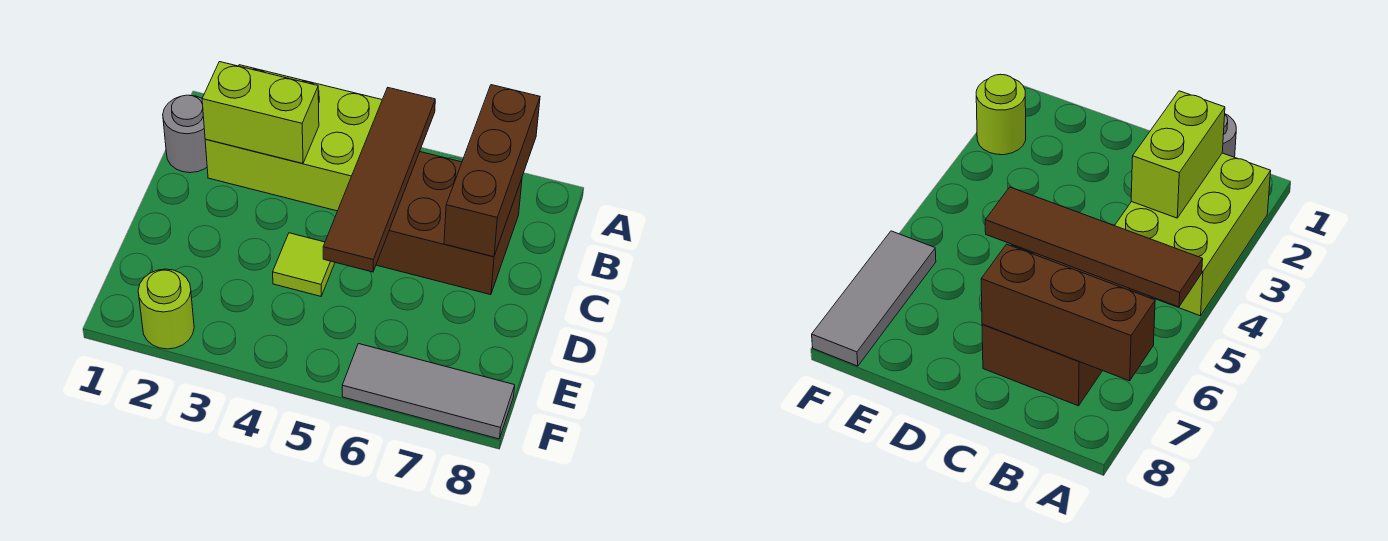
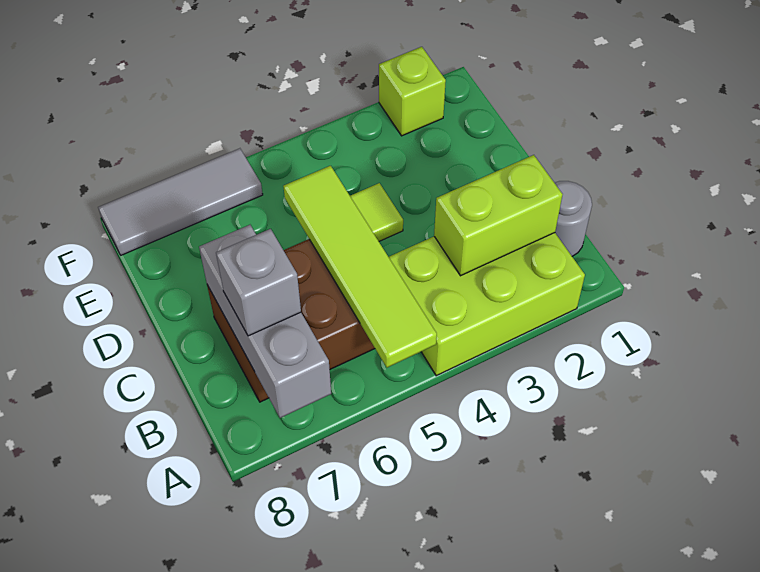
brown 1x4 tile [323,88,435,272] -> lime 1x4 tile [283,166,437,368]
brown 1x3 brick [444,85,540,257] -> grey 1x3 brick [199,225,331,418]
none -> grey 1x1 brick [216,229,301,336]
lime 1x1 round brick [138,269,194,349] -> lime 1x1 brick [379,47,446,136]

